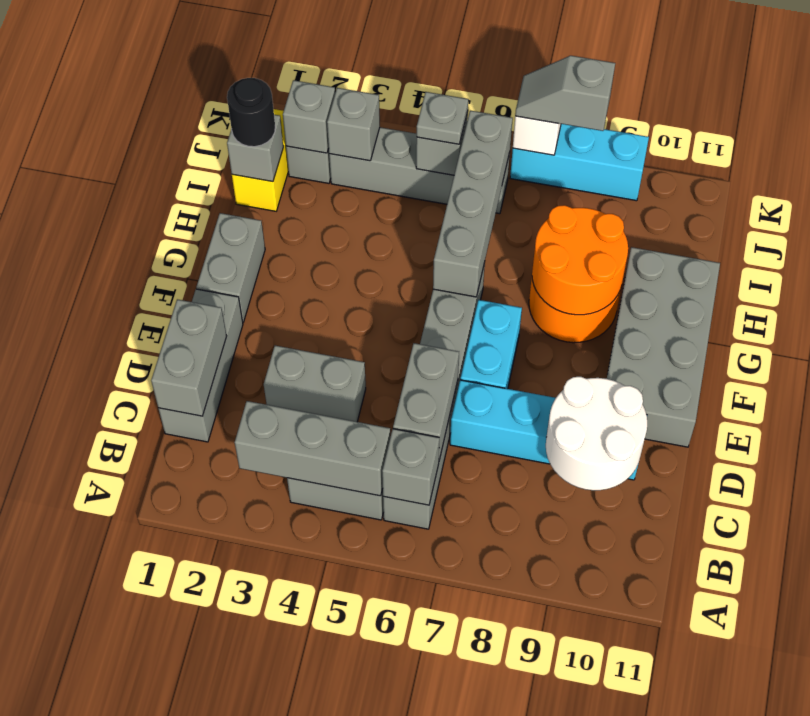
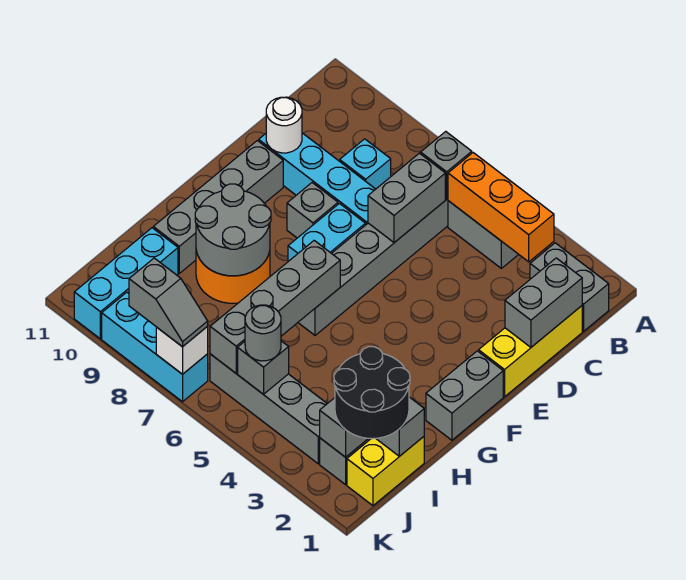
grey 1x3 brick [235,401,390,496] -> orange 1x3 brick [448,153,554,262]
grey 1x3 brick [158,289,243,442] -> yellow 1x3 brick [479,306,582,397]
none -> cyan 1x1 brick [340,139,391,189]
white 2x2 round brick [546,377,647,490] -> white 1x1 round brick [266,97,302,153]
grey 1x2 brick [264,346,366,422] -> grey 1x2 brick moved to [530,243,609,331]
grey 2x4 brick [607,247,720,447] -> grey 1x4 brick [153,141,283,273]
orange 2x2 round brick [532,205,628,315] -> grey 2x2 round brick [195,184,271,276]
black 1x1 round brick [227,78,275,147] -> black 2x2 round brick [334,347,410,439]
none -> cyan 1x3 brick [74,228,178,339]
grey 1x1 brick [327,88,380,161] -> grey 1x1 brick moved to [287,183,338,238]
grey 1x1 plate [417,92,468,144] -> grey 1x1 round brick [245,305,281,361]

